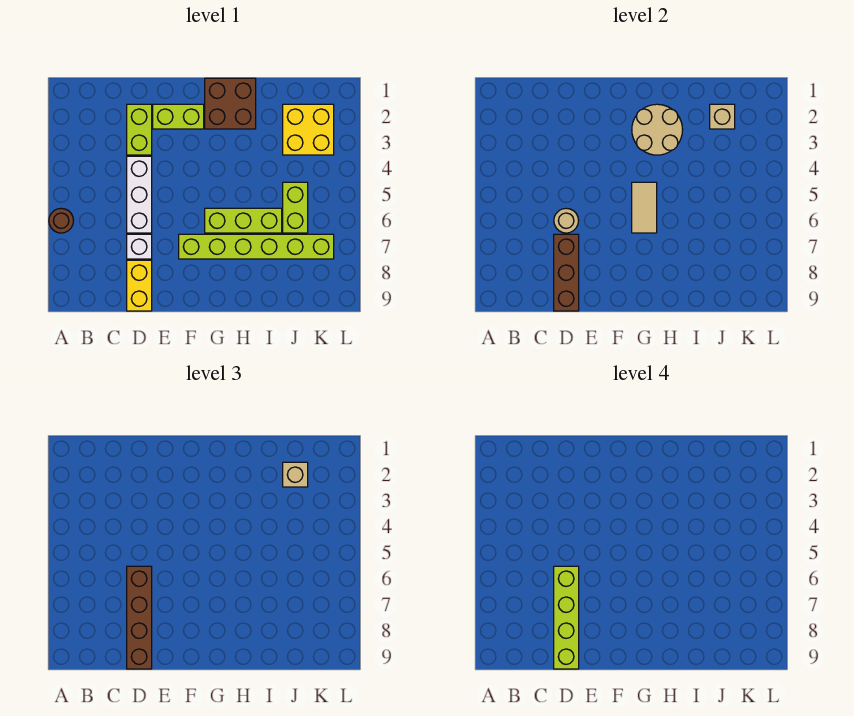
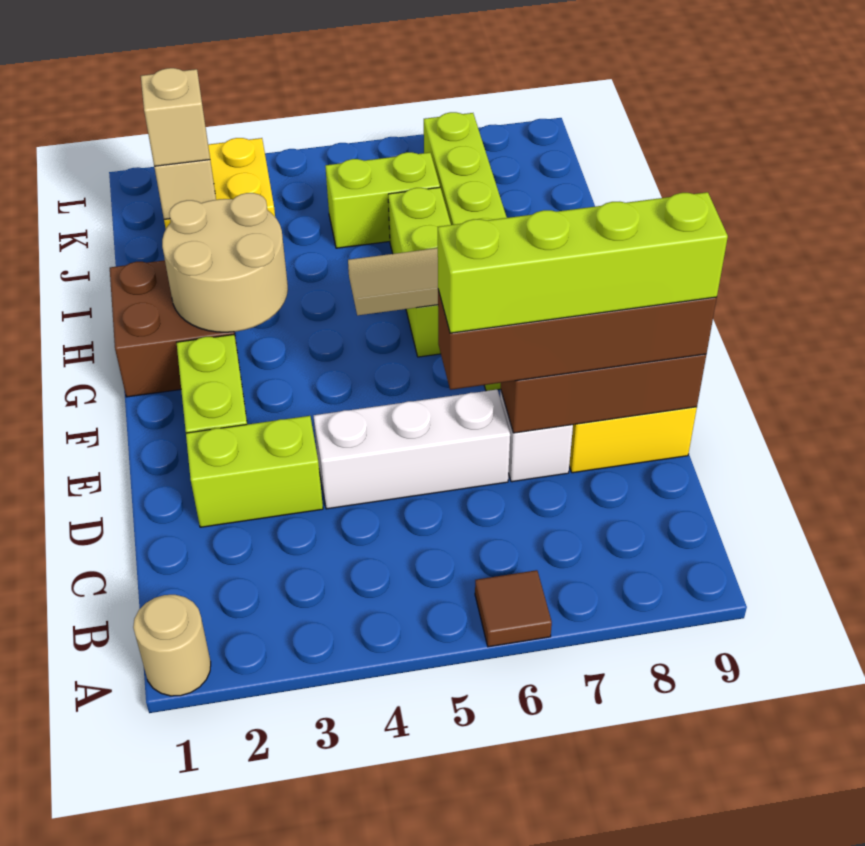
brown 1x1 round brick [49,208,74,233] -> brown 1x1 tile [475,570,552,647]
tan 1x1 round brick [554,208,579,233] -> tan 1x1 round brick moved to [133,595,211,696]

